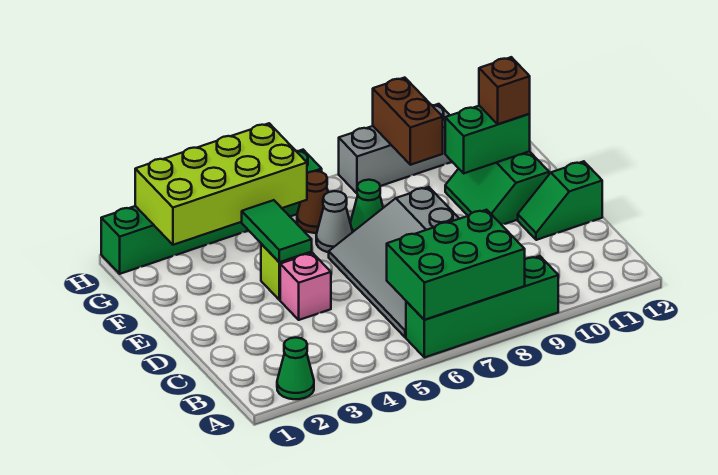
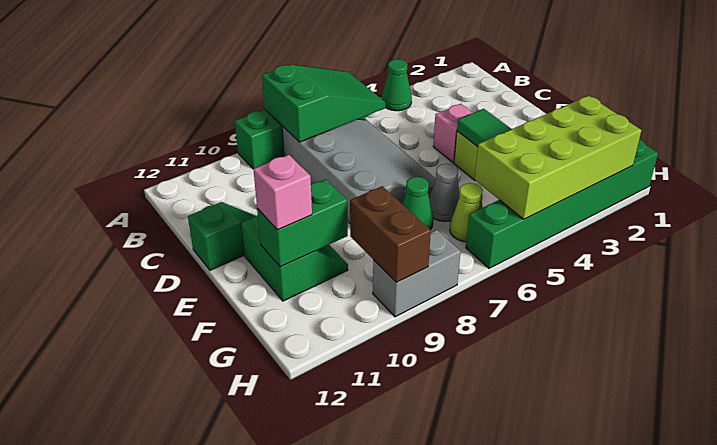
green 1x1 cone [277,338,314,399] -> green 1x1 cone moved to [382,59,412,111]
green 2x3 brick [387,210,525,320] -> green 2x3 slope [262,64,385,142]
brown 1x1 brick [479,57,530,124] -> pink 1x1 brick [253,155,312,230]
brown 1x1 cone [297,171,328,233] -> lime 1x1 cone [450,183,483,242]
grey 1x3 brick [339,104,452,193] -> grey 1x2 brick [373,230,461,317]

